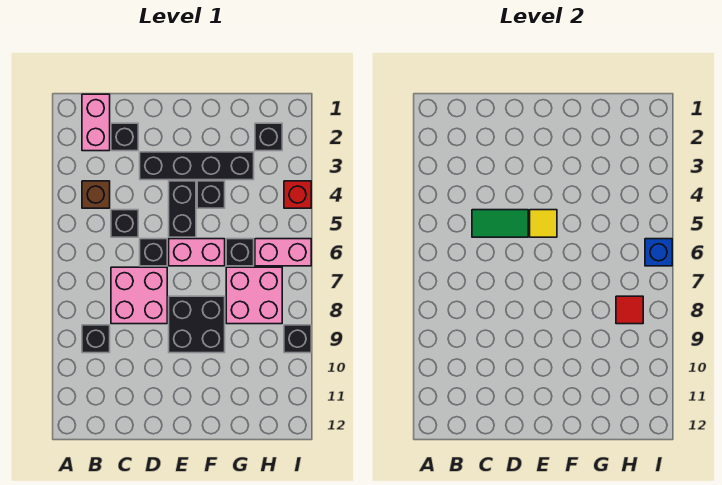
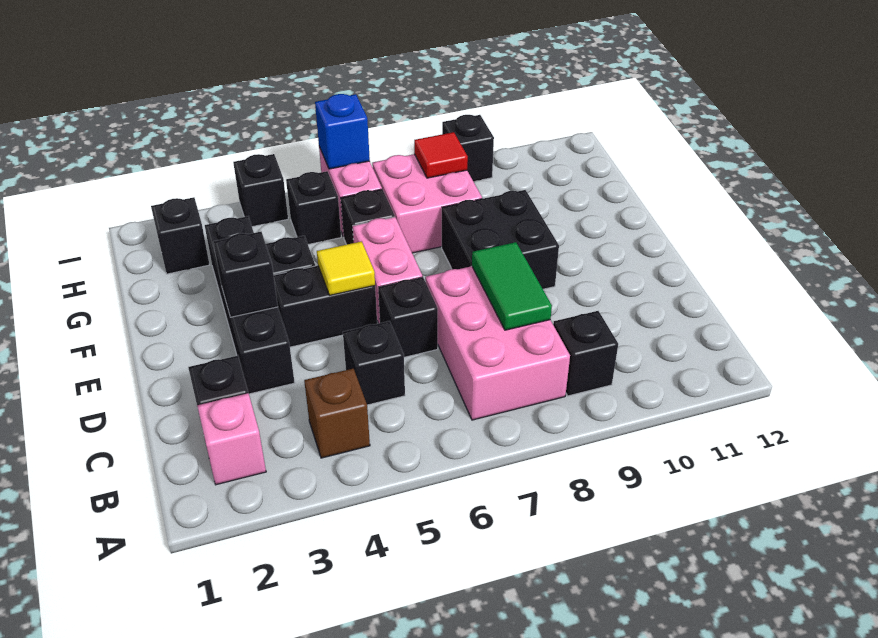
pink 1x2 brick [82,94,110,151] -> pink 1x1 brick [197,393,266,485]
green 1x2 tile [472,210,528,237] -> green 1x2 tile moved to [472,242,552,330]
pink 2x2 brick [111,267,167,324] -> pink 2x3 brick [425,266,570,420]
none -> black 1x1 brick [214,232,278,317]
none -> black 1x1 brick [286,171,341,244]
red 1x1 brick [284,181,311,208] -> black 1x1 brick [233,154,288,227]

